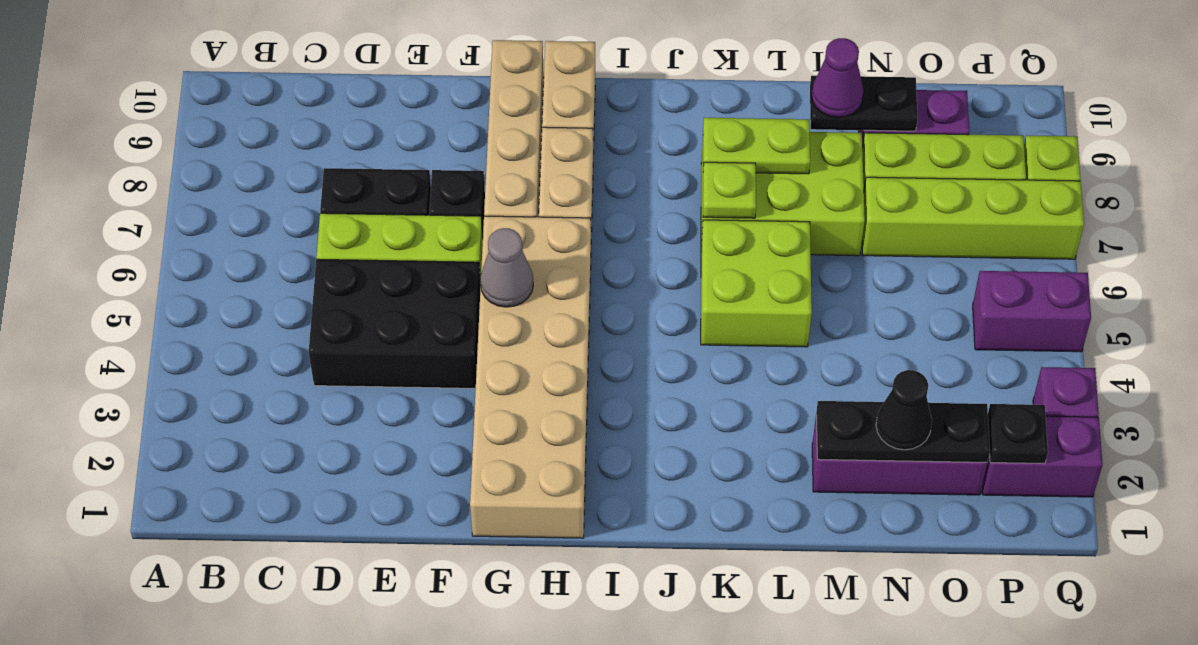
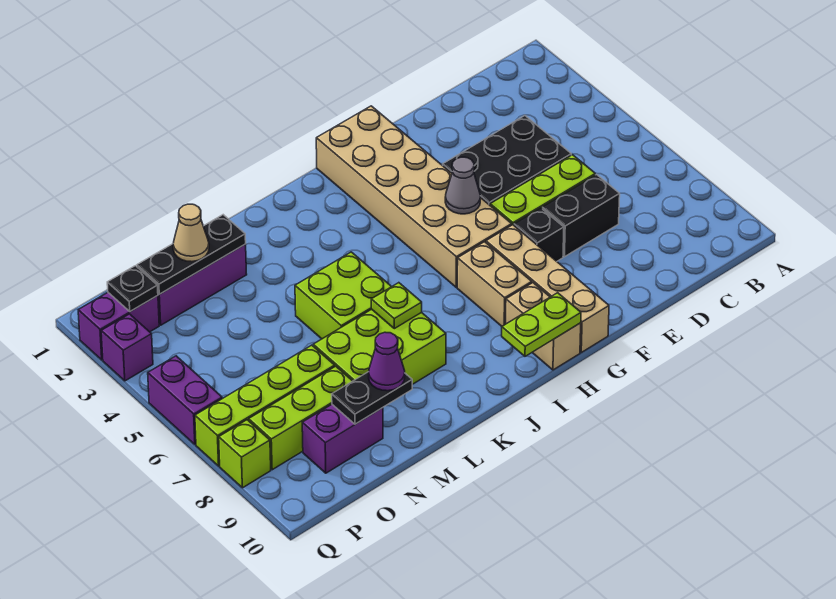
lime 1x2 plate [703,118,810,174] -> lime 1x2 plate moved to [502,293,581,356]
black 1x1 cone [876,370,932,450] -> tan 1x1 cone [173,204,209,262]
purple 1x2 brick [973,271,1091,352] -> purple 1x2 brick turned to [148,356,222,445]

